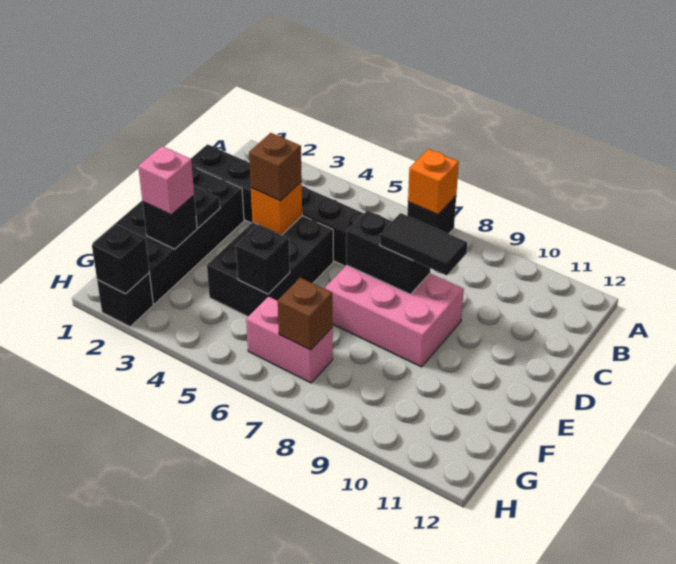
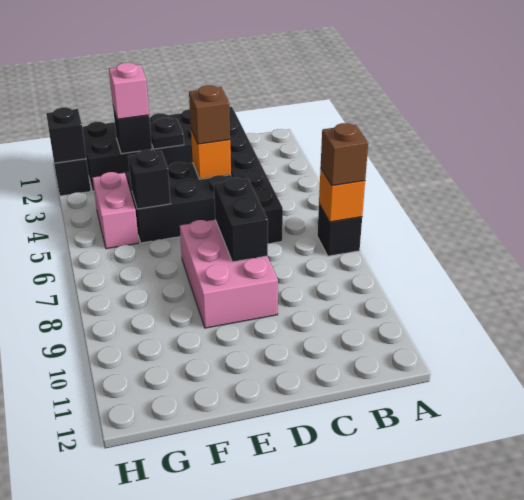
black 1x2 tile [380,213,467,275] -> none
pink 1x2 brick [246,296,333,383] -> pink 1x2 brick moved to [93,172,139,249]
brown 1x1 brick [278,278,333,350] -> brown 1x1 brick moved to [321,123,368,186]

